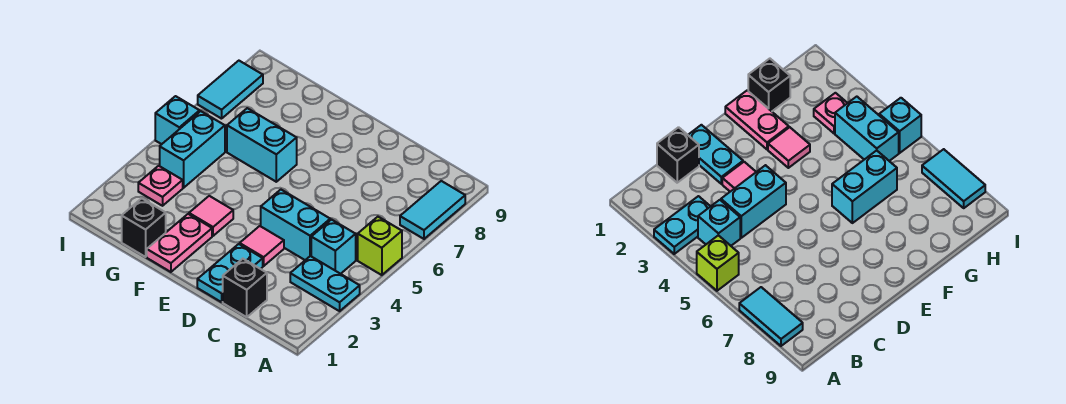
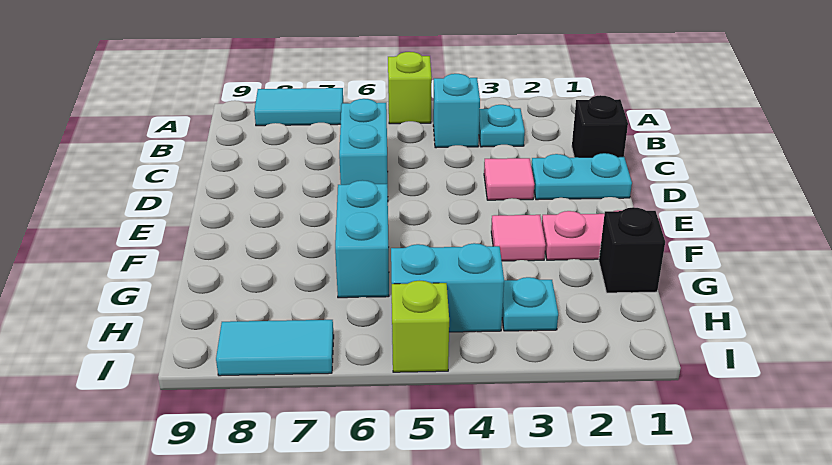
cyan 1x2 plate [290,256,360,311] -> cyan 1x1 plate [479,105,525,147]
cyan 1x2 brick [261,190,330,260] -> cyan 1x2 brick moved to [339,99,388,187]
pink 1x1 plate [138,166,183,206] -> cyan 1x1 plate [502,277,558,331]
cyan 1x1 brick [155,96,200,144] -> lime 1x1 brick [392,281,449,372]

